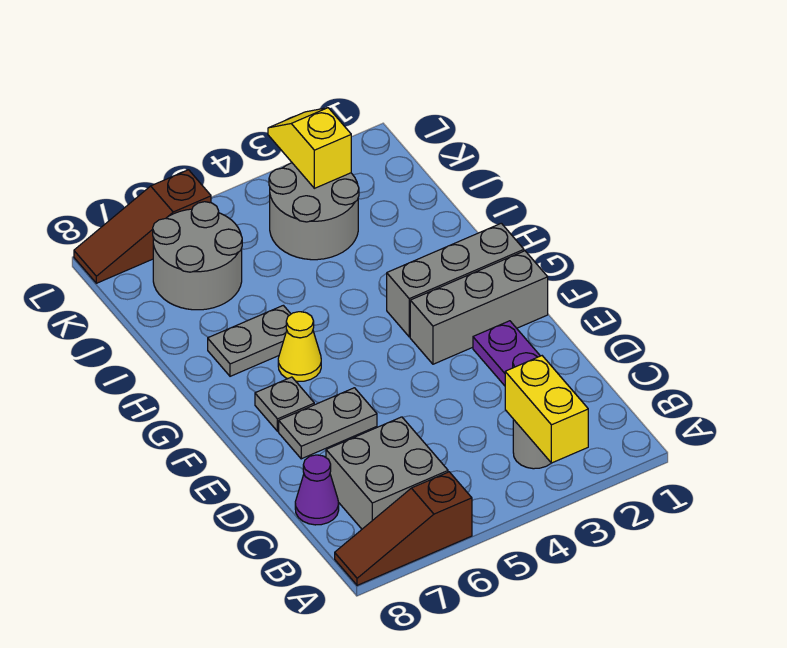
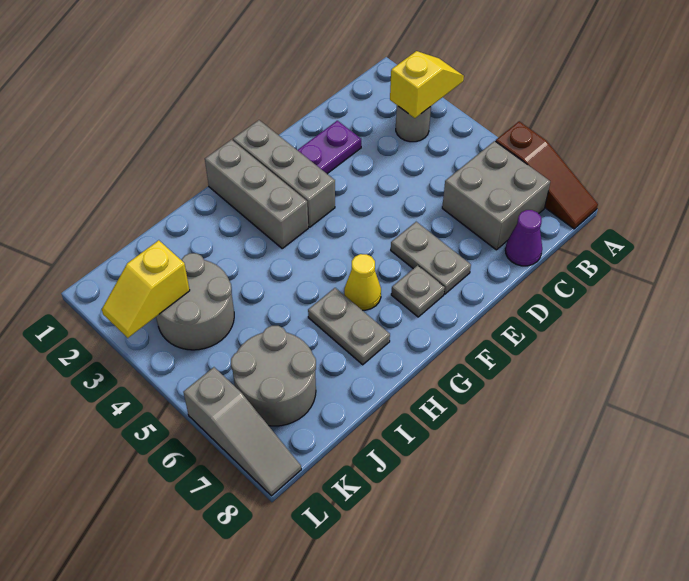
yellow 1x2 brick [505,356,588,463] -> yellow 1x2 slope [390,51,464,118]
brown 1x3 slope [74,170,211,283] -> grey 1x3 slope [183,367,301,496]

